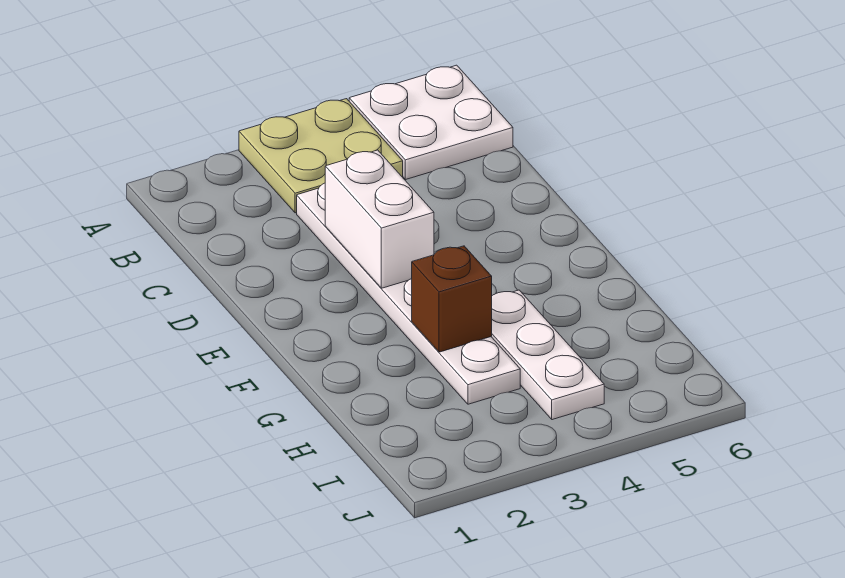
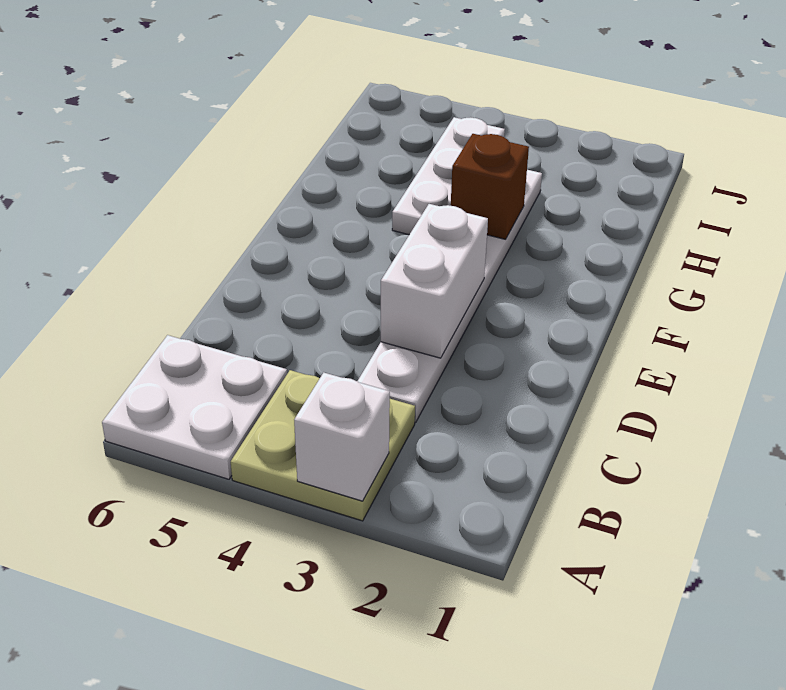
none -> white 1x1 brick [294,373,390,501]

